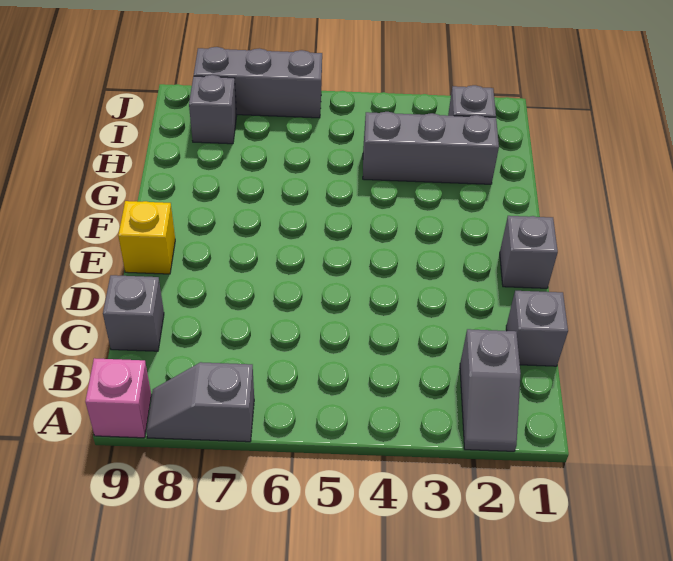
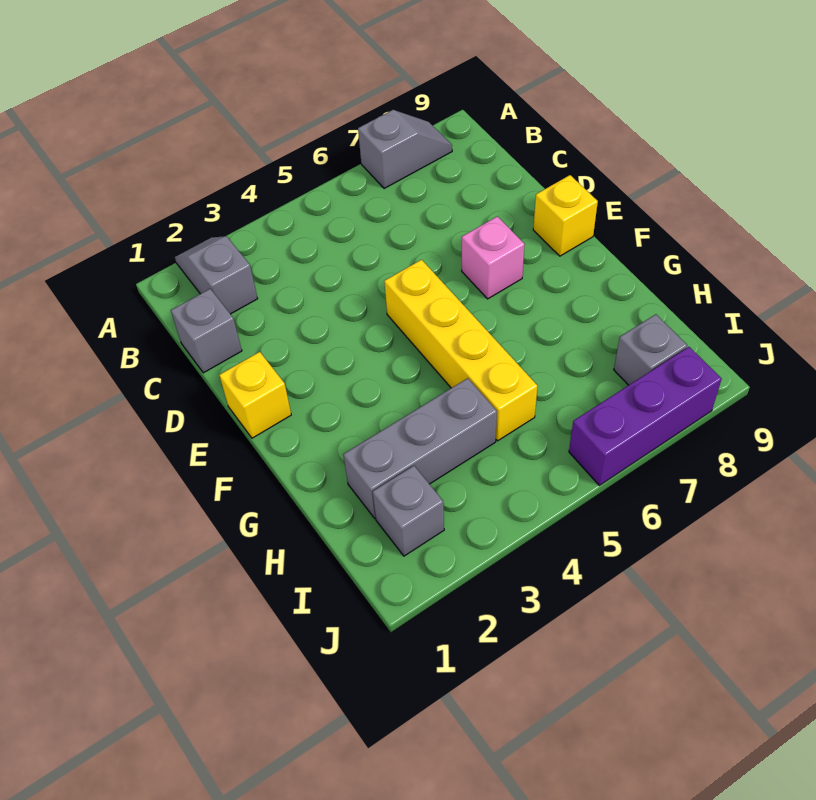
pink 1x1 brick [85,358,151,438] -> pink 1x1 brick moved to [462,216,525,299]
grey 1x1 brick [103,275,164,351] -> none
grey 1x1 brick [500,216,558,288] -> yellow 1x1 brick [219,352,291,438]
none -> yellow 1x4 brick [384,260,538,441]
grey 1x3 brick [194,47,322,118] -> purple 1x3 brick [569,347,722,485]

